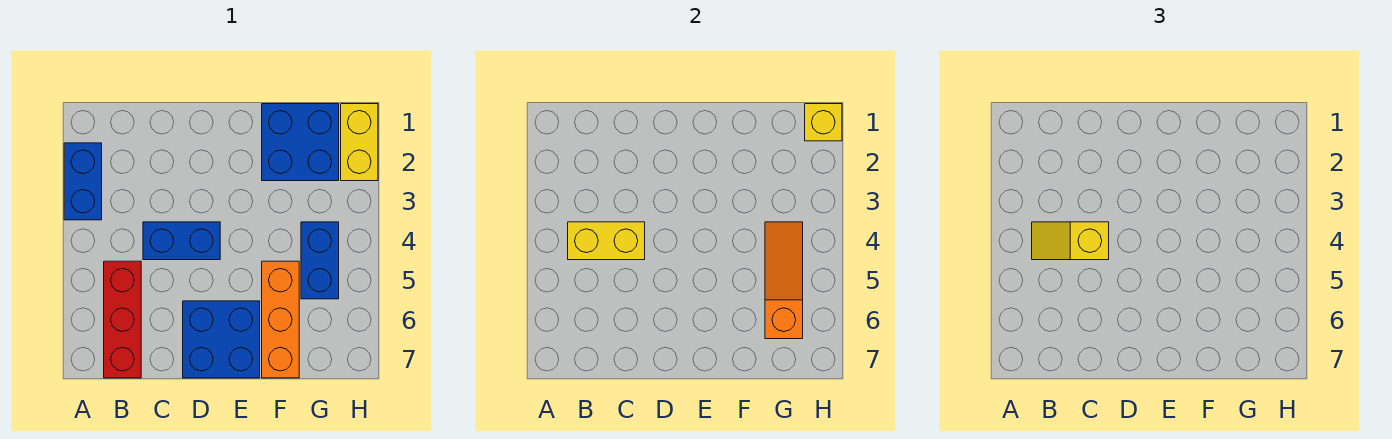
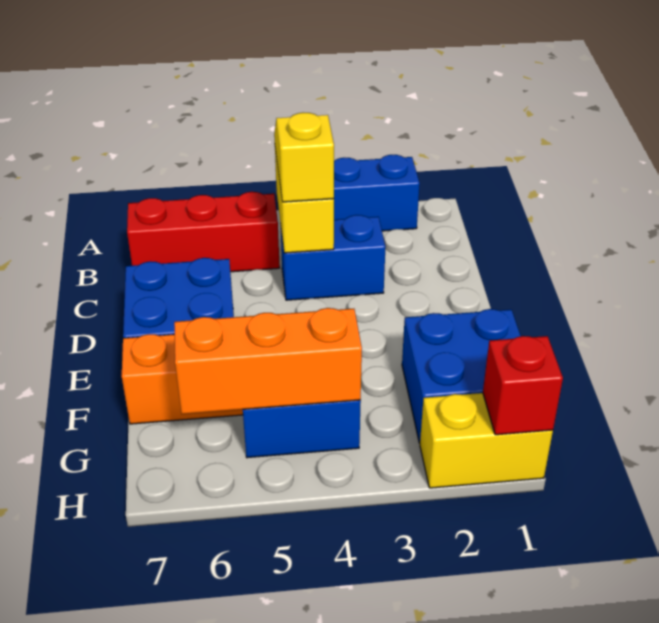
blue 1x2 brick [143,222,220,260] -> blue 1x2 brick turned to [281,215,385,300]
orange 1x3 slope [765,222,803,339] -> orange 1x3 brick [174,308,362,414]
yellow 1x1 brick [805,104,842,141] -> red 1x1 brick [483,336,563,435]

